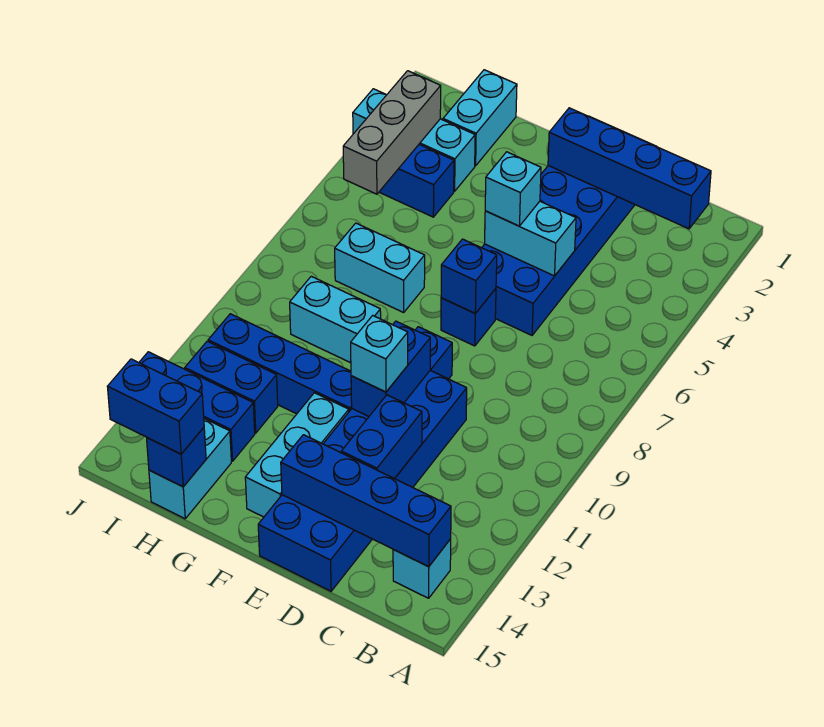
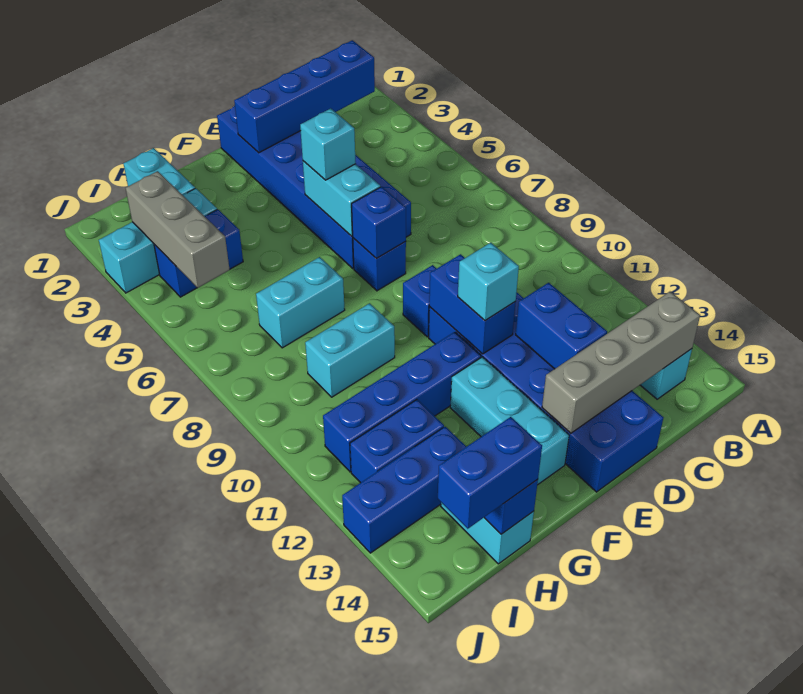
blue 1x4 brick [281,435,451,567] -> grey 1x4 brick [542,292,700,433]
cyan 1x2 brick [485,201,576,276] -> cyan 1x2 brick turned to [303,161,380,236]

